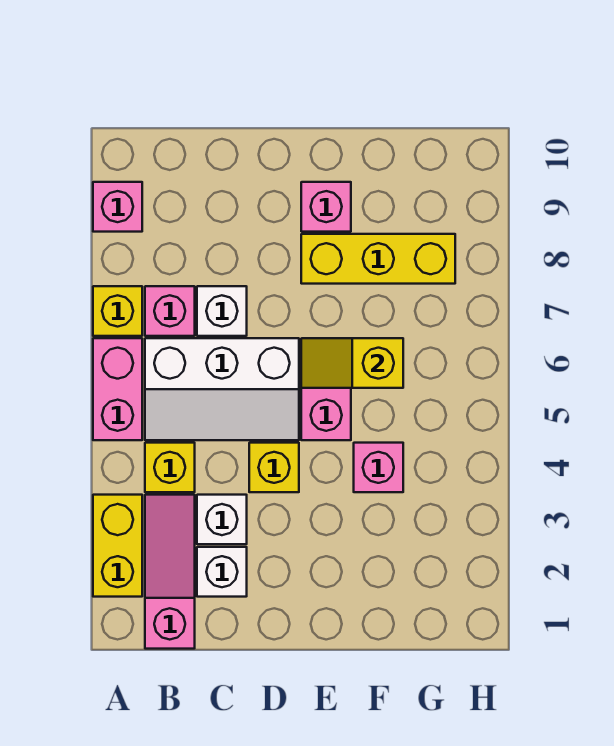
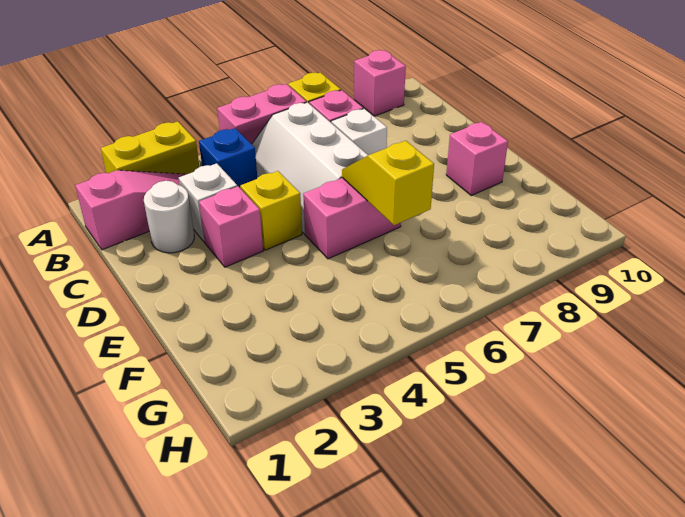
yellow 1x1 brick [145,443,195,492] -> blue 1x1 brick [199,128,257,188]
white 1x1 brick [197,547,247,597] -> white 1x1 round brick [144,181,194,253]
yellow 1x3 brick [301,234,455,284] -> none
pink 1x1 brick [354,443,403,492] -> pink 1x1 brick moved to [199,186,263,267]

